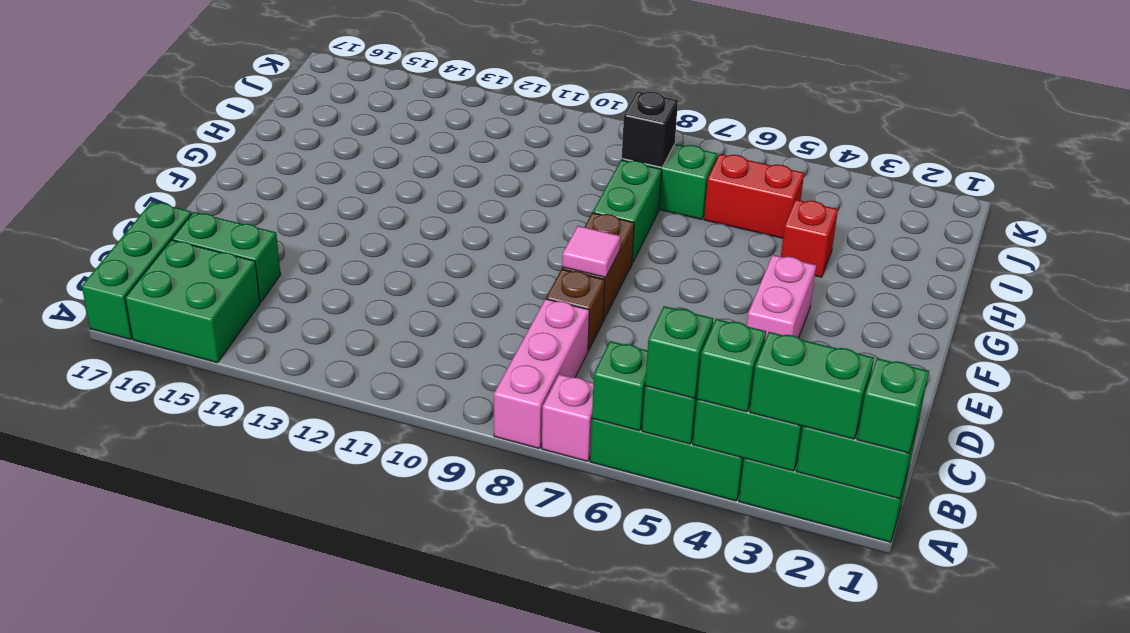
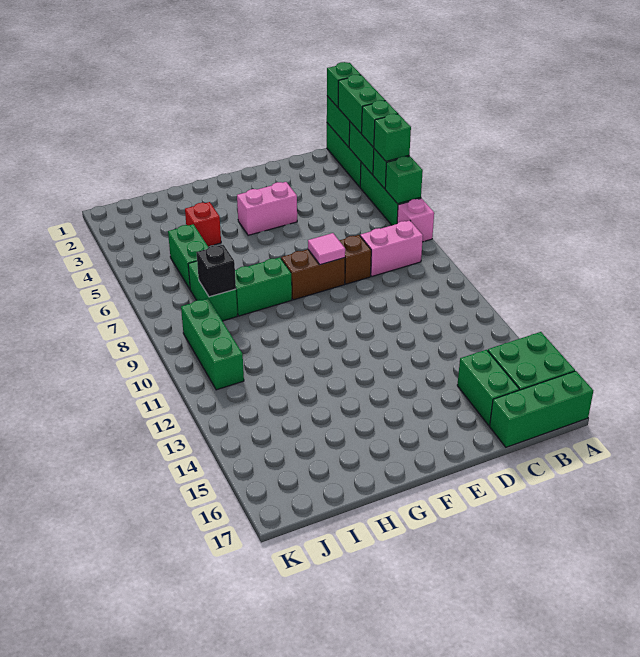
pink 1x3 brick [494,299,589,448] -> pink 1x2 brick [360,220,423,276]
red 1x2 brick [704,154,804,238] -> green 1x2 brick [168,224,209,289]
none -> green 1x3 brick [181,299,244,390]

